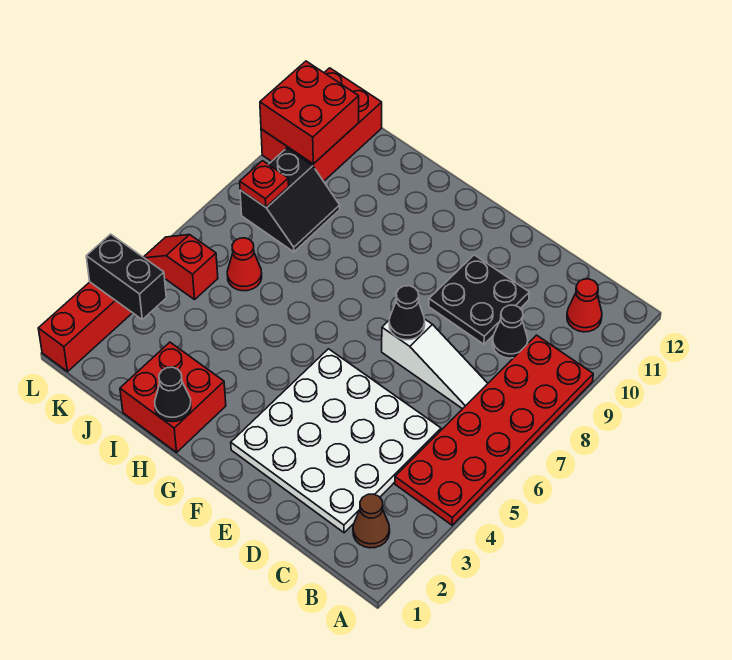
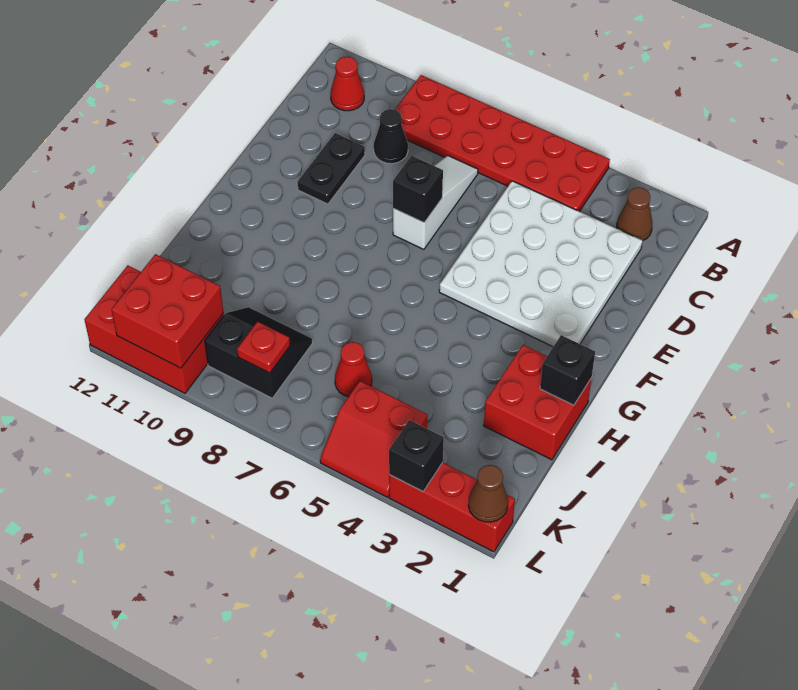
black 2x2 plate [429,255,529,344] -> black 1x2 plate [298,133,365,204]
black 1x1 cone [389,286,425,340] -> black 1x1 brick [393,156,443,223]
black 1x1 cone [155,367,191,422] -> black 1x1 brick [540,335,595,405]
black 1x2 brick [86,234,166,319] -> black 1x1 brick [389,420,444,492]
red 1x2 slope [144,235,218,300] -> red 2x2 slope [320,381,428,497]
none -> brown 1x1 cone [468,465,508,522]

